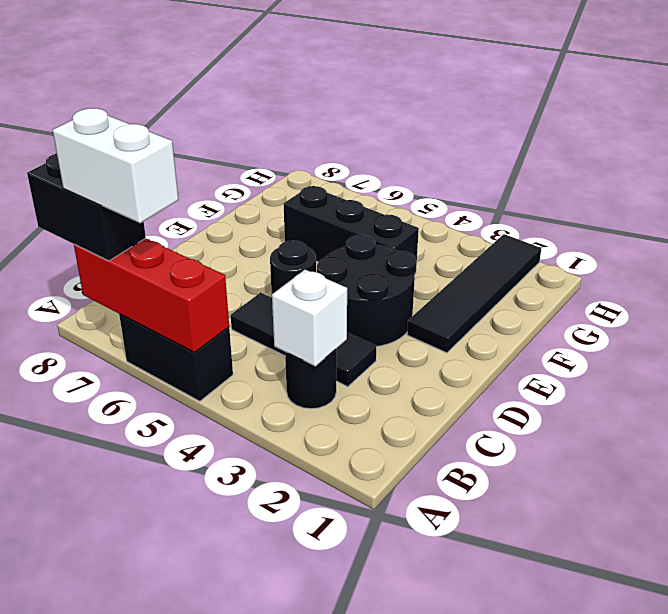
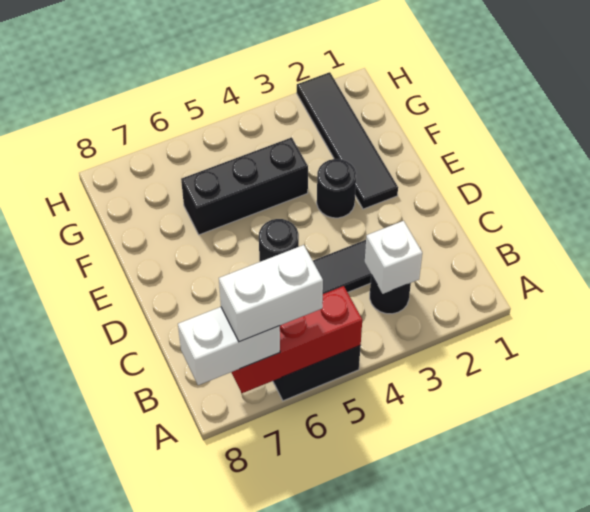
black 1x2 brick [27,154,146,261] -> white 1x2 brick [178,307,280,385]
black 2x2 round brick [317,235,416,346] -> black 1x1 round brick [317,159,356,218]

